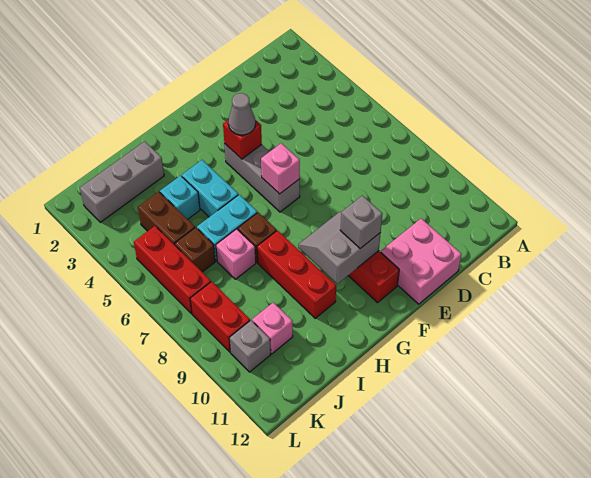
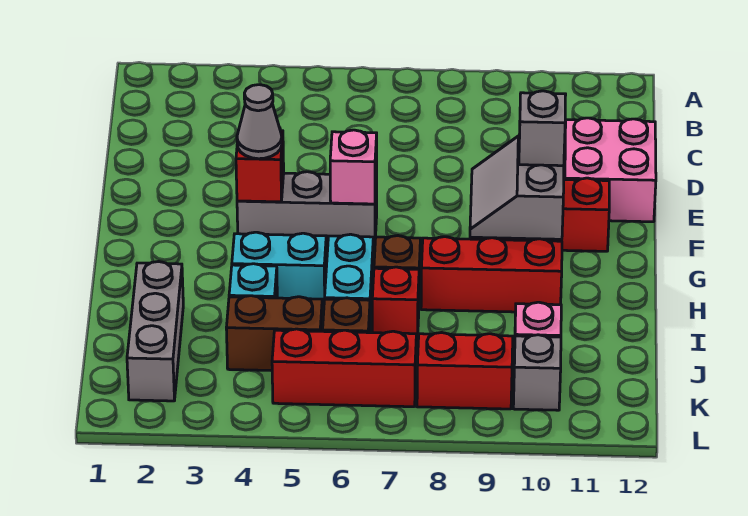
pink 1x1 brick [216,229,256,279] -> red 1x1 brick [372,267,419,342]

